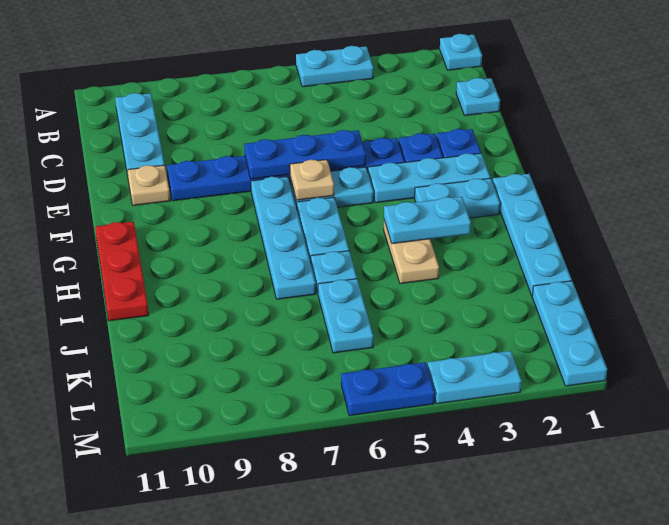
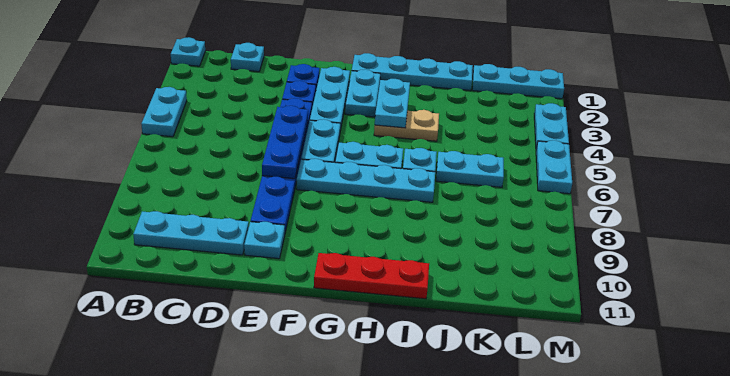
tan 1x1 plate [127,165,170,205] -> cyan 1x1 plate [244,222,285,259]
tan 1x1 plate [290,160,334,200] -> none
blue 1x2 plate [341,362,435,416] -> cyan 1x2 plate [536,140,572,194]

